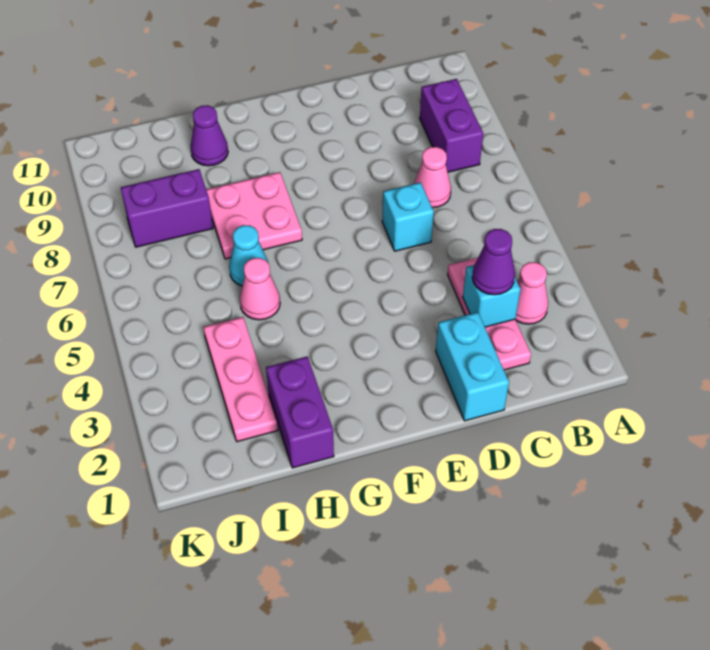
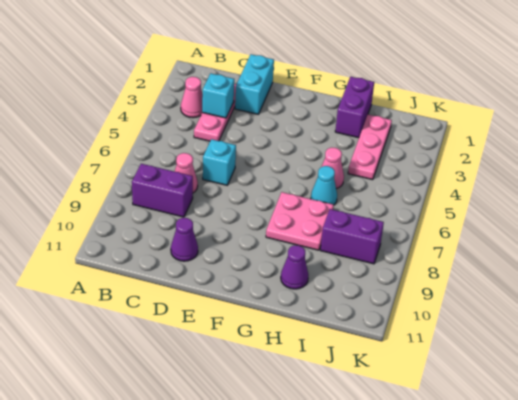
purple 1x2 brick [420,79,483,172] -> purple 1x2 brick turned to [132,164,193,217]
purple 1x1 cone [472,229,515,295] -> purple 1x1 cone moved to [171,218,198,261]

